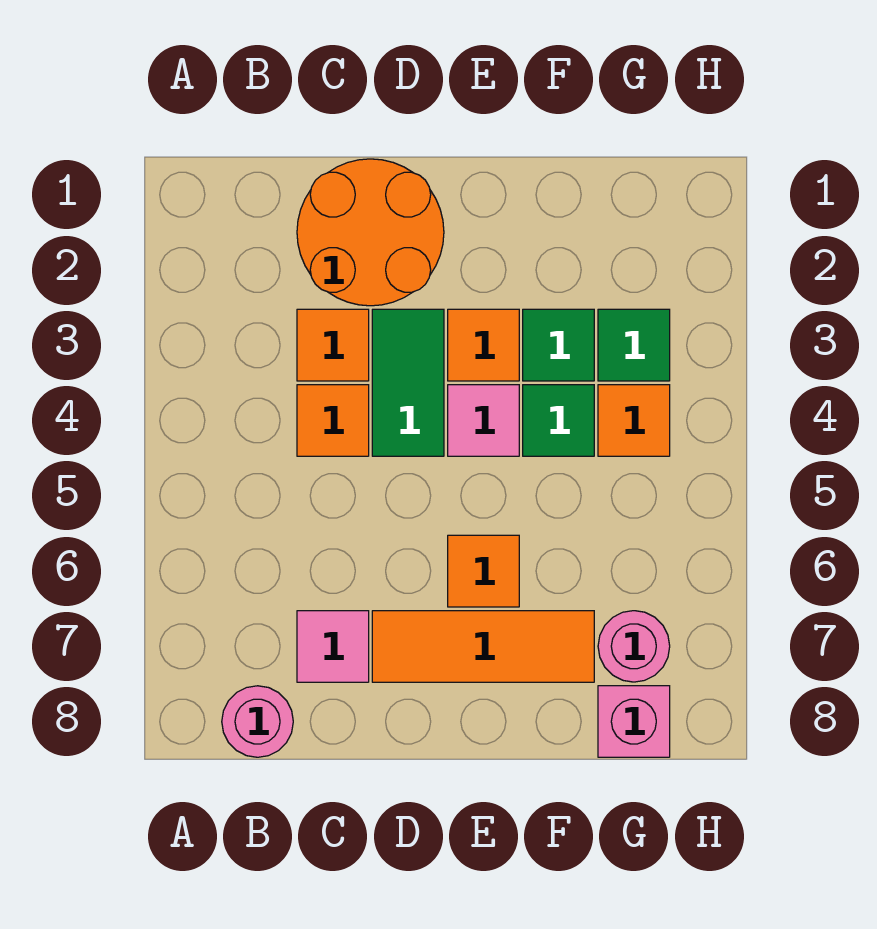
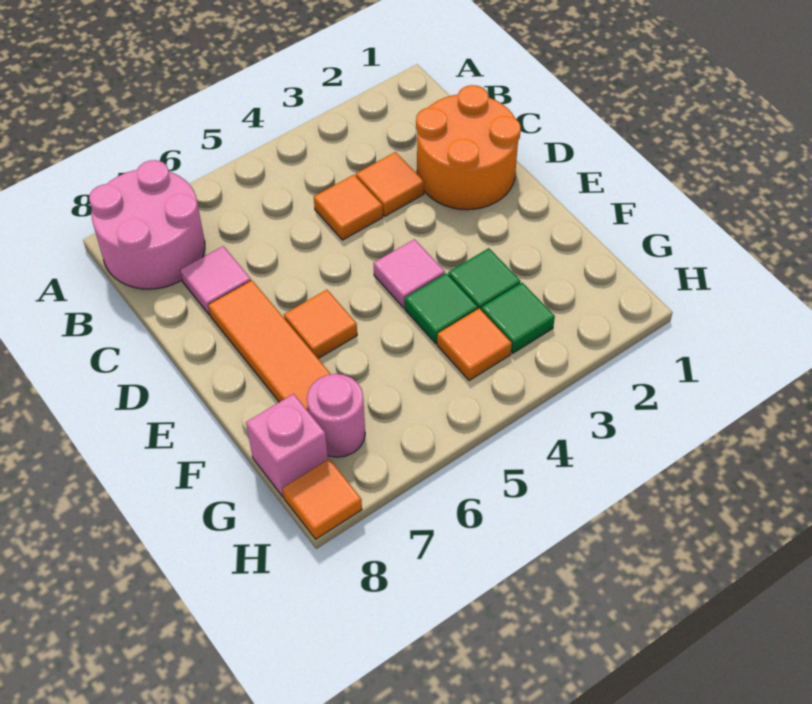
pink 1x1 round brick [222,686,293,757] -> pink 2x2 round brick [89,160,205,289]
green 1x2 tile [372,309,444,456] -> none
orange 1x1 tile [448,309,519,381] -> orange 1x1 tile moved to [283,459,362,539]

